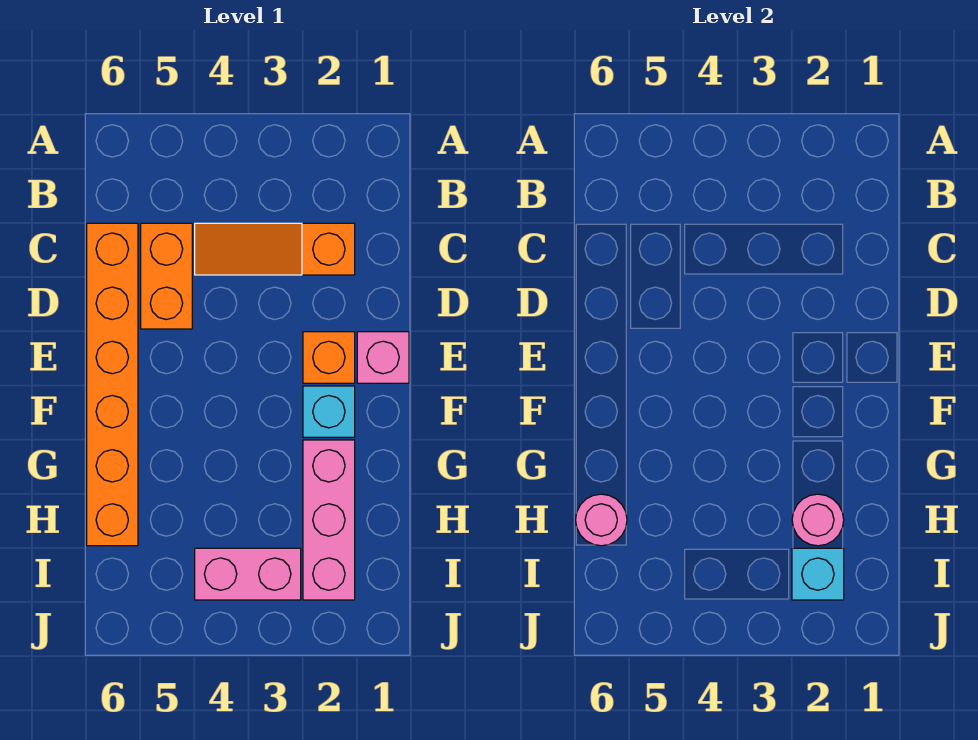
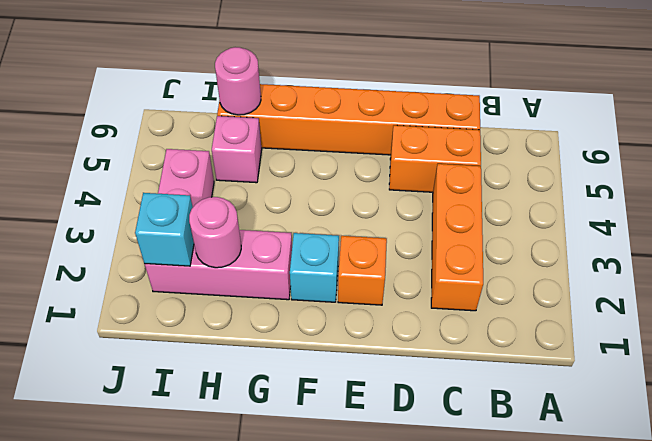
orange 1x3 slope [195,223,355,275] -> orange 1x3 brick [431,164,483,311]
pink 1x1 brick [357,332,409,383] -> pink 1x1 brick moved to [212,116,262,183]

